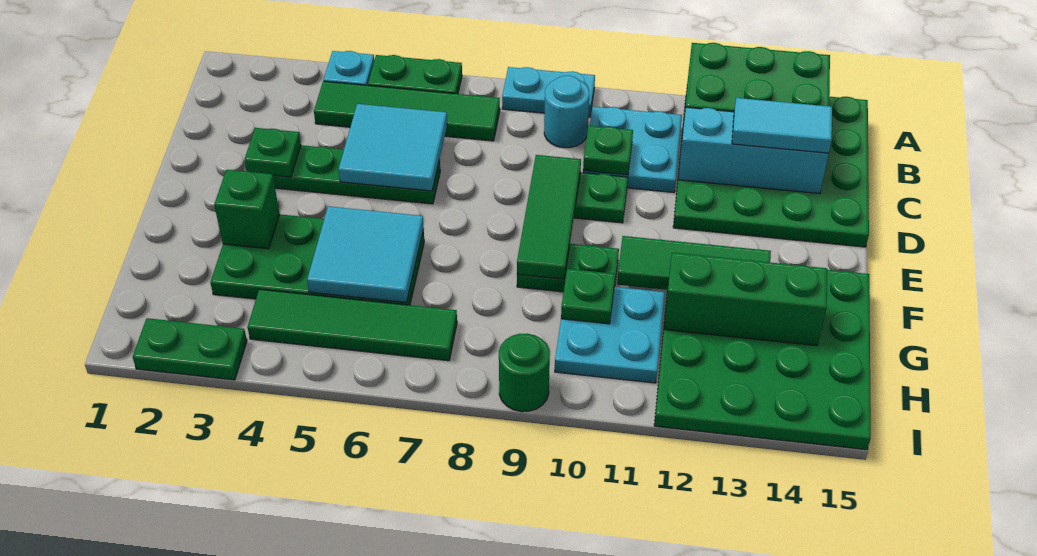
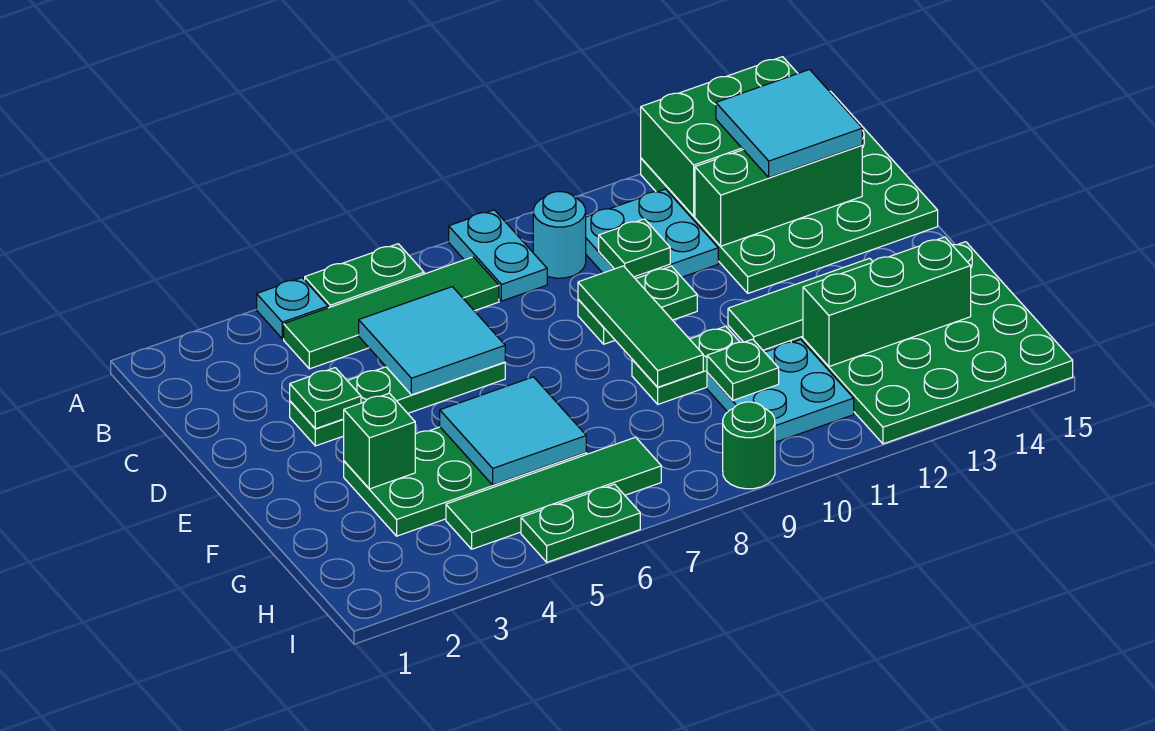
cyan 1x2 plate [502,67,595,117] -> cyan 1x2 plate turned to [449,210,547,301]
cyan 1x3 brick [678,107,829,194] -> green 1x3 brick [695,145,862,246]
cyan 1x2 tile [732,98,832,154] -> cyan 2x2 tile [716,70,862,178]
green 1x2 plate [133,318,247,380] -> green 1x2 plate moved to [521,484,640,562]

